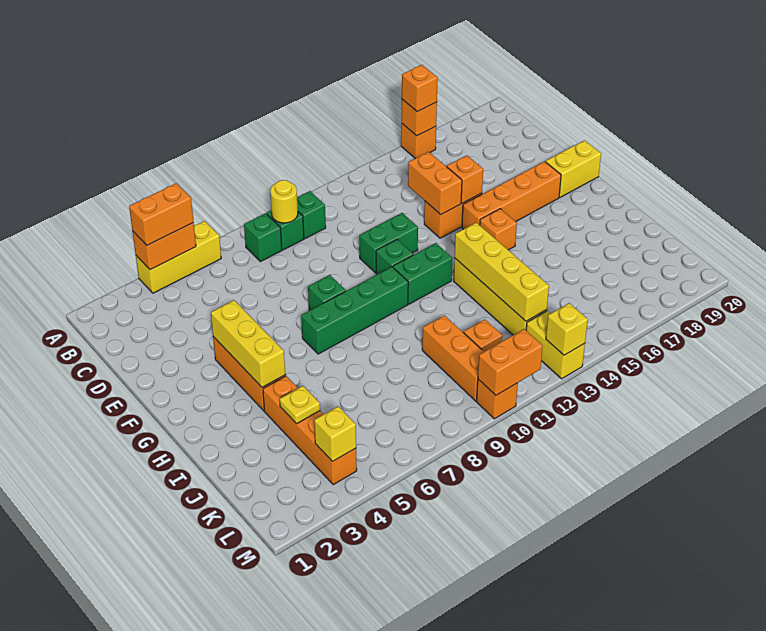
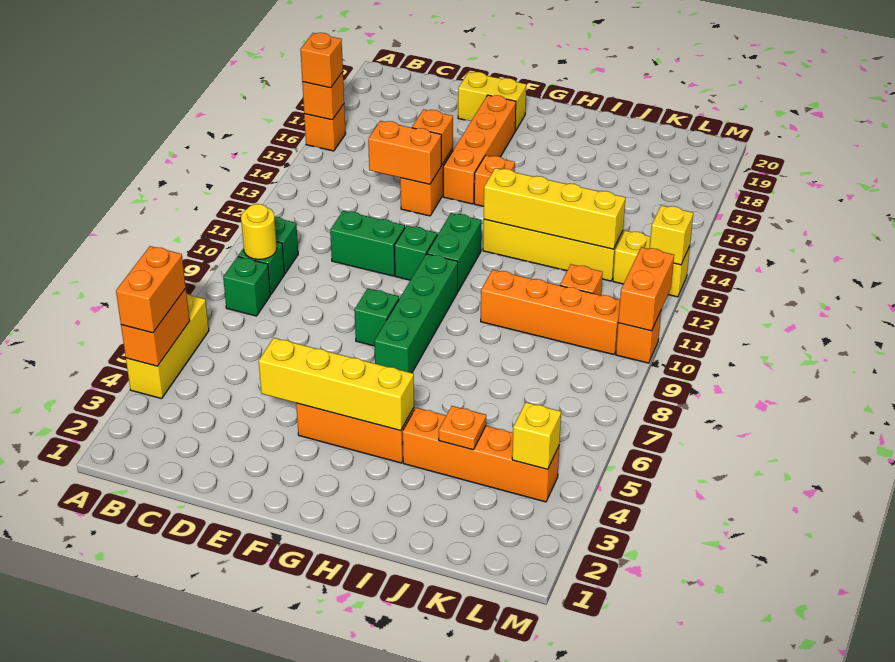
green 1x2 brick [359,213,418,273] -> green 1x2 brick turned to [330,211,405,276]
yellow 1x3 brick [211,300,285,387] -> yellow 1x4 brick [259,338,414,431]
yellow 1x2 brick [546,140,601,197] -> yellow 1x2 brick turned to [458,72,526,131]
yellow 1x1 plate [280,386,320,424] -> orange 1x1 plate [439,406,486,450]
orange 1x3 brick [422,315,484,401] -> orange 1x4 brick [481,270,620,355]

